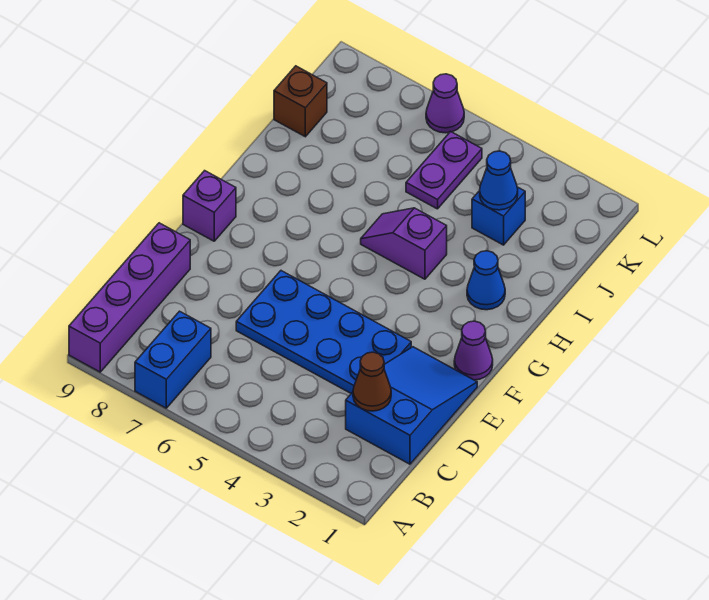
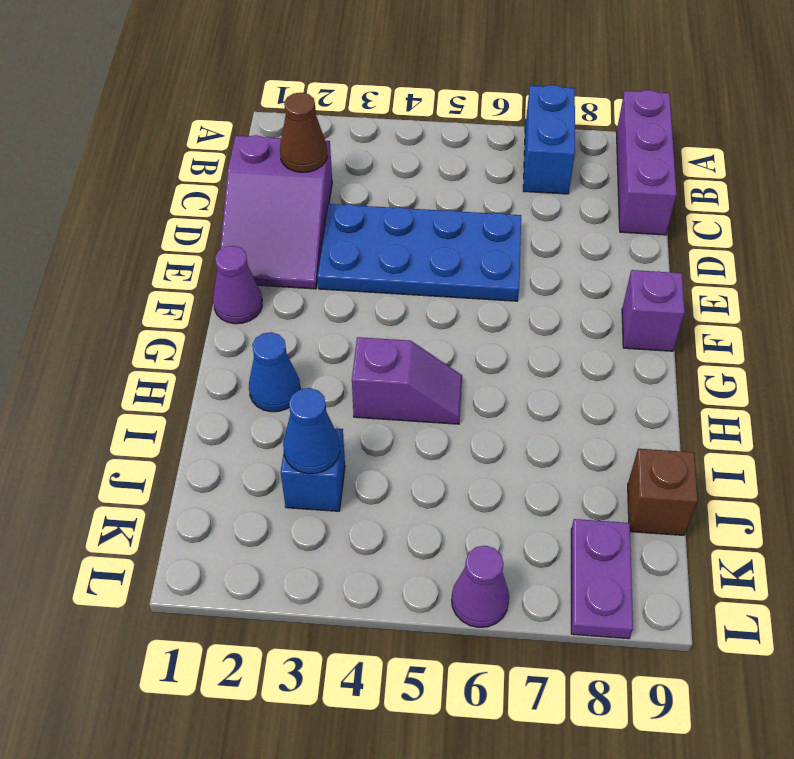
purple 1x4 brick [69,223,190,372] -> purple 1x3 brick [616,90,677,235]
blue 2x3 slope [346,347,477,464] -> purple 2x3 slope [220,135,332,289]
purple 1x2 plate [406,132,482,209] -> purple 1x2 plate moved to [571,519,633,639]

